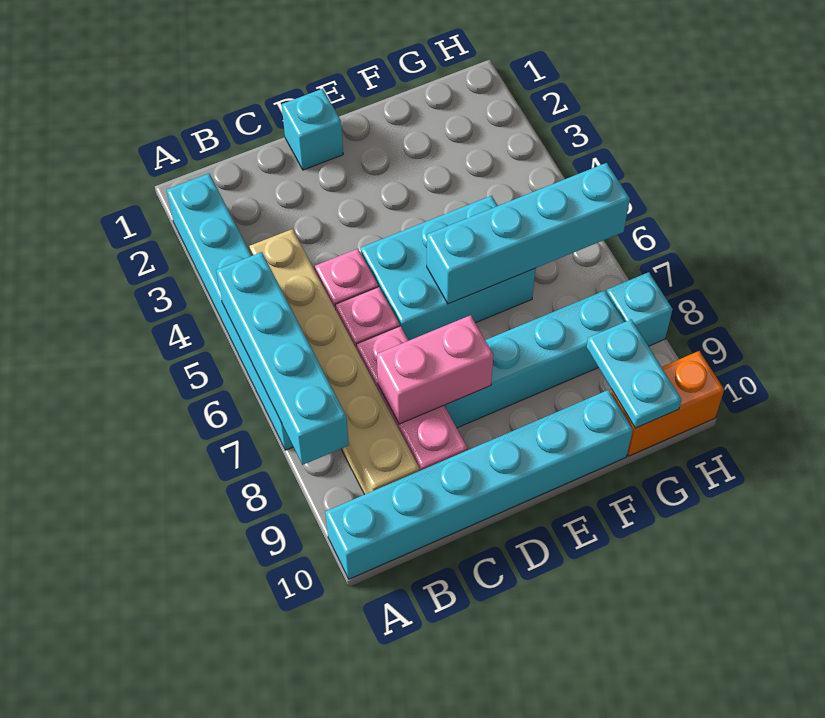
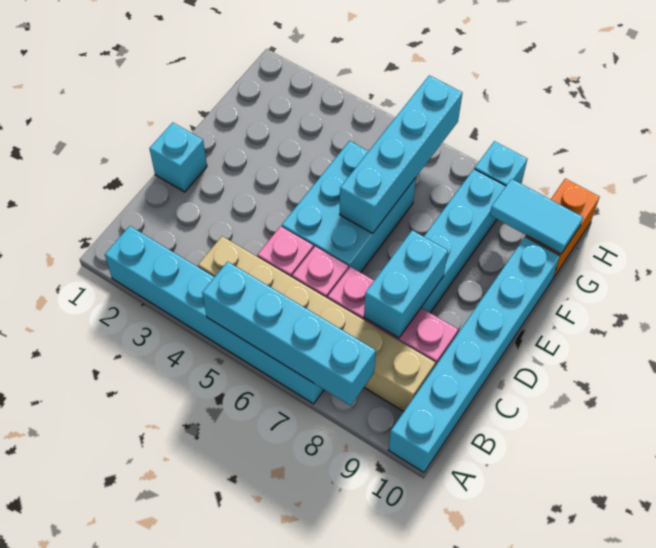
pink 1x2 brick [377,315,493,424] -> cyan 1x2 brick [364,230,448,338]
cyan 1x2 plate [586,319,681,428] -> cyan 1x2 tile [490,179,583,254]

